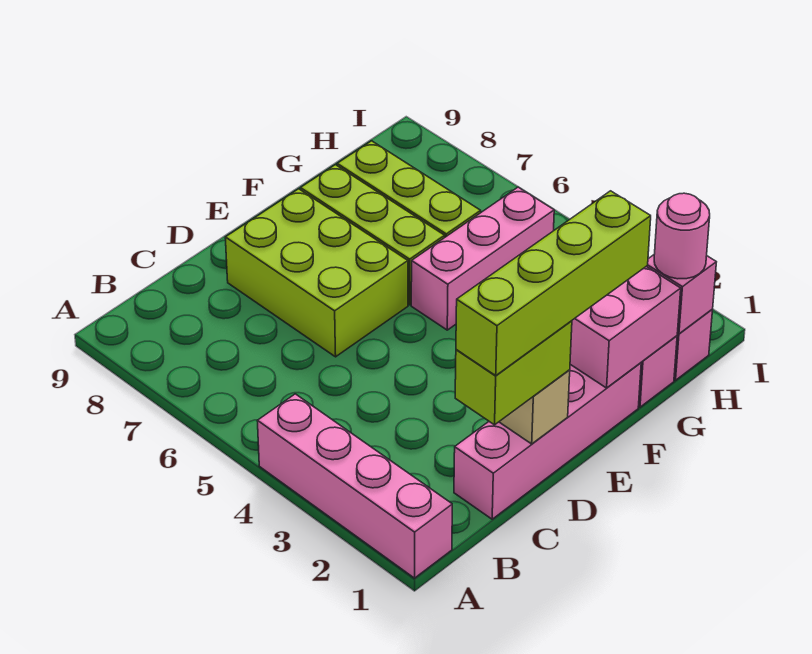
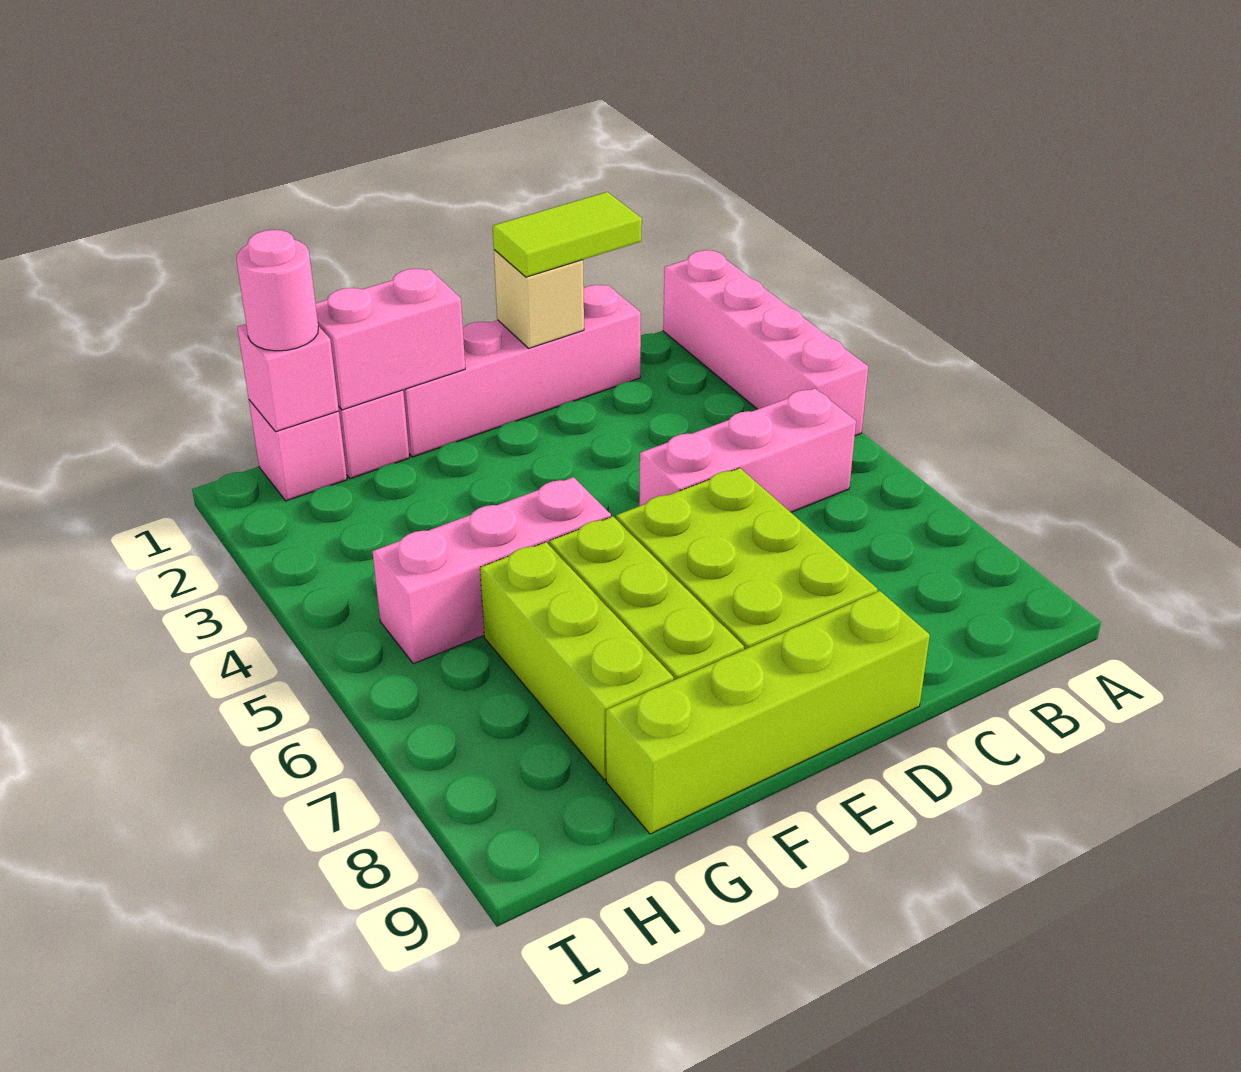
none -> pink 1x3 brick [639,388,856,512]
lime 1x2 brick [455,321,572,425] -> lime 1x2 tile [493,192,642,277]
lime 1x4 brick [456,191,651,375] -> lime 1x4 brick moved to [606,591,930,834]

